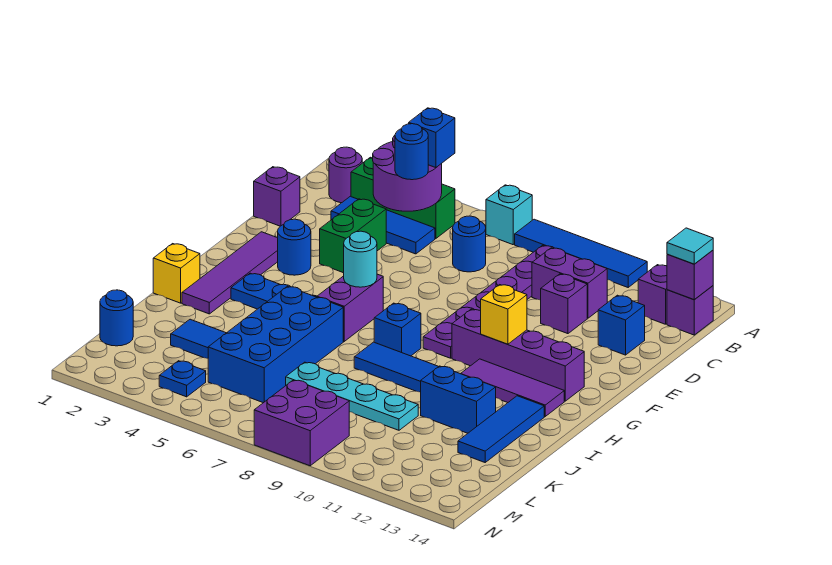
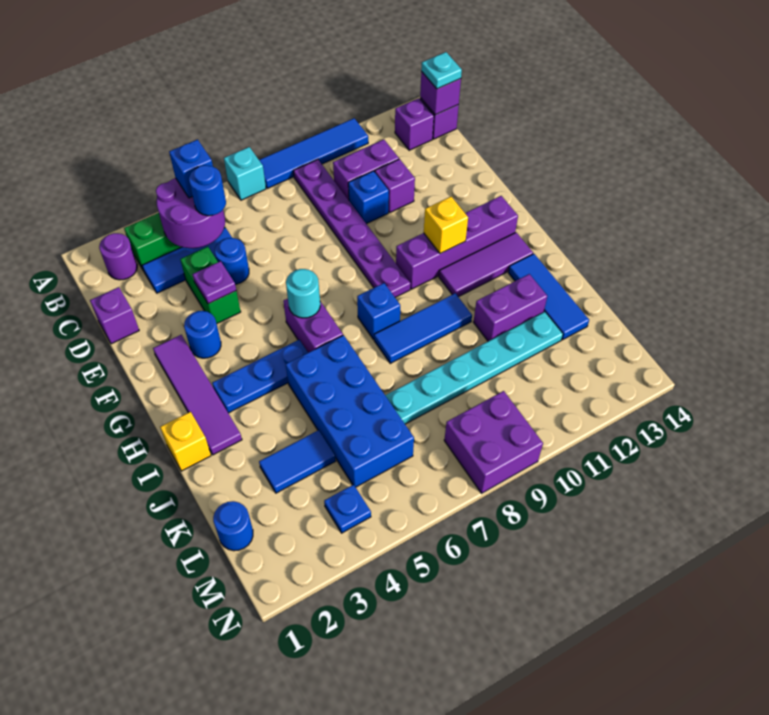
cyan 1x1 tile [667,228,713,264] -> cyan 1x1 plate [421,52,462,89]
blue 1x1 round brick [453,216,486,272] -> blue 1x1 round brick moved to [215,238,249,284]
blue 1x1 brick [598,295,645,355] -> blue 1x1 brick moved to [348,171,389,224]
none -> purple 1x1 plate [192,261,236,304]
blue 1x2 brick [421,366,496,433] -> purple 1x2 brick [474,274,547,341]
cyan 1x4 plate [286,362,418,430] -> cyan 1x6 plate [385,312,563,424]

